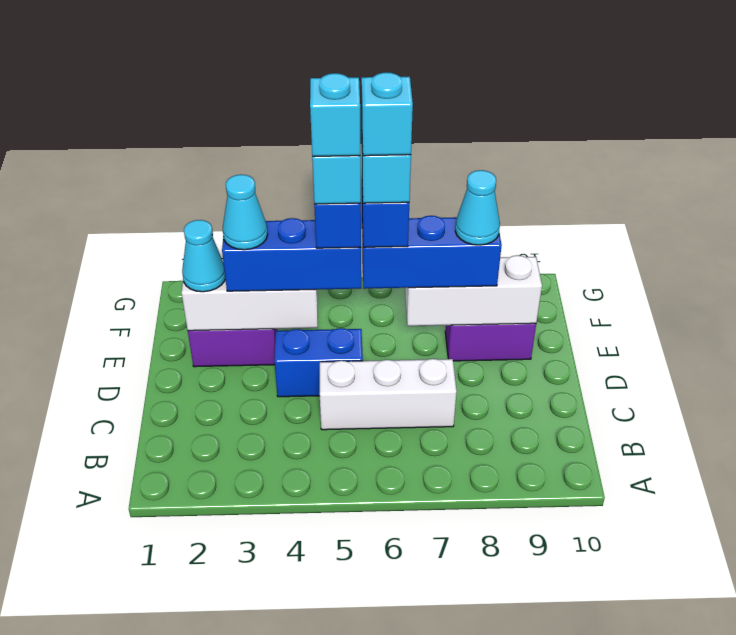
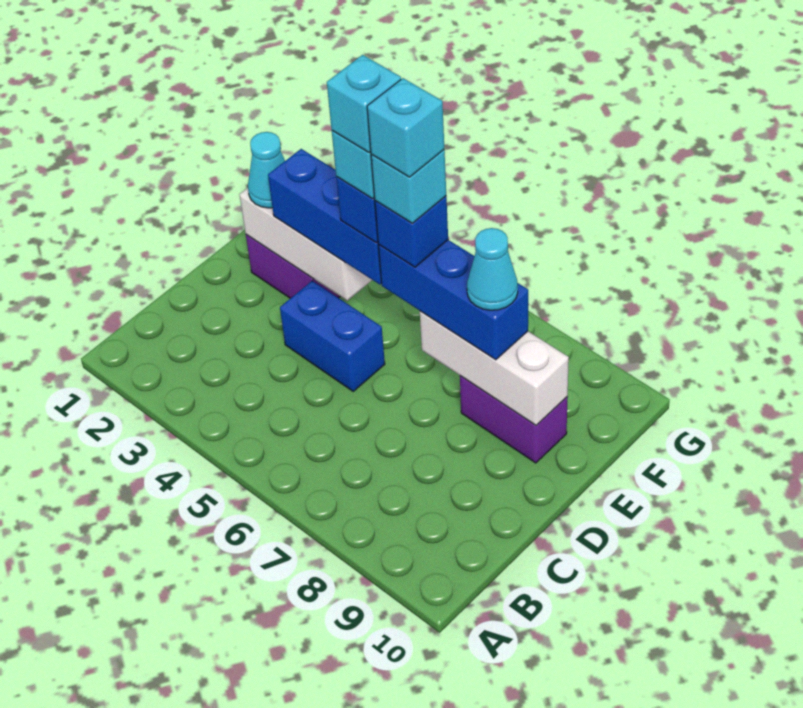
white 1x3 brick [320,359,457,430] -> none
cyan 1x1 cone [223,175,268,250] -> none

